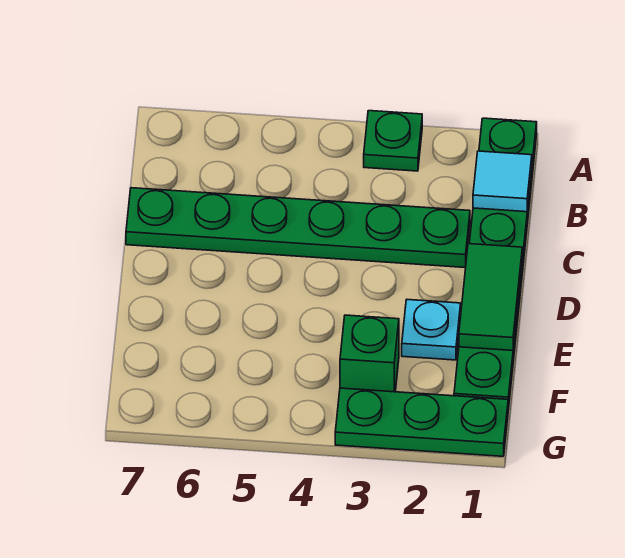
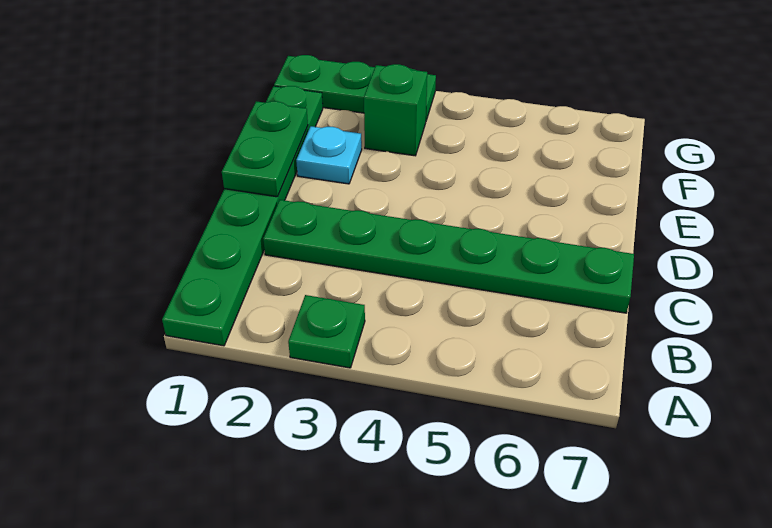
cyan 1x1 tile [473,151,532,212] -> none
green 1x2 tile [459,244,522,351] -> green 1x2 plate [222,101,308,197]

